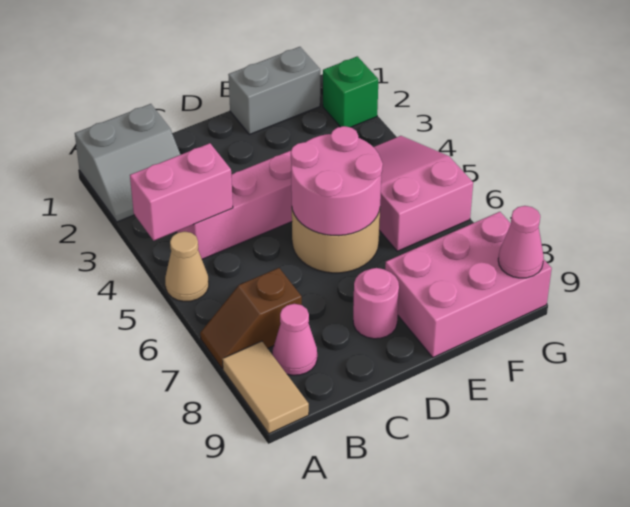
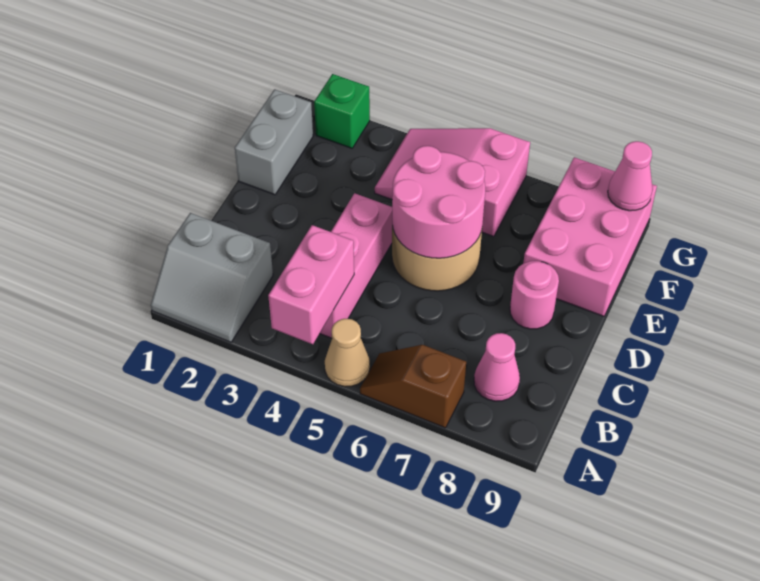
grey 2x2 slope [75,104,181,222] -> grey 2x2 slope turned to [151,213,273,342]
brown 1x2 slope [200,268,302,369] -> brown 1x2 slope turned to [360,345,466,428]
tan 1x2 tile [222,341,309,434] -> none

